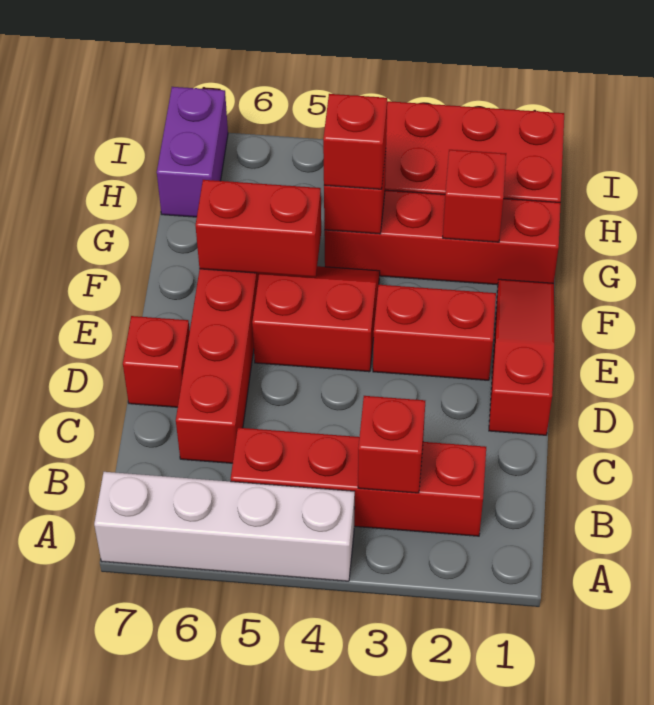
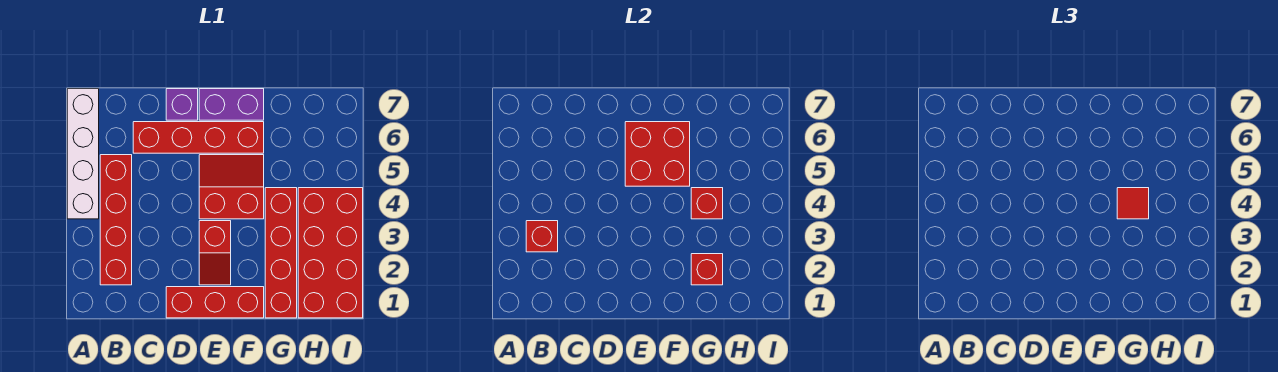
red 1x3 slope [489,279,554,435] -> red 1x3 brick [166,287,264,318]
red 1x1 brick [123,316,190,407] -> purple 1x1 brick [166,89,198,120]
red 1x2 brick [373,285,496,380] -> red 1x2 slope [199,221,231,285]
red 2x2 slope [252,266,380,372] -> red 2x2 slope turned to [199,155,264,219]
red 1x2 brick [196,180,321,277] -> red 2x2 brick [625,122,690,186]
red 1x1 brick [323,94,387,189] -> red 1x1 tile [1117,188,1149,219]
purple 1x2 brick [157,87,228,217] -> purple 1x2 brick moved to [199,89,264,120]

